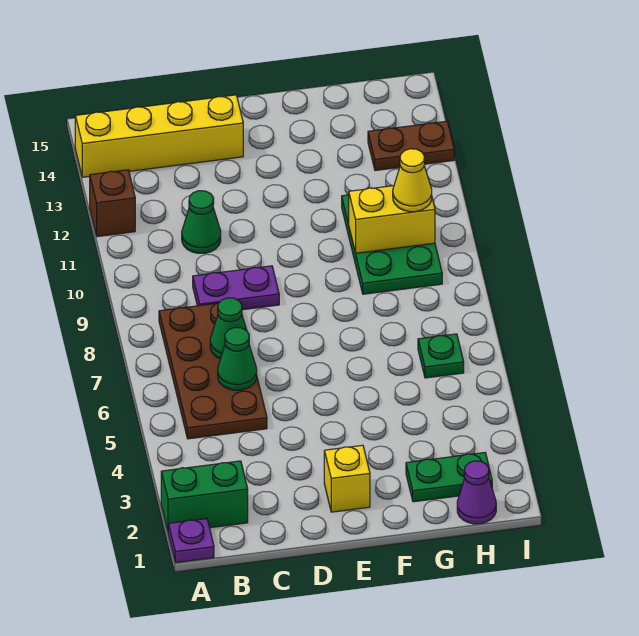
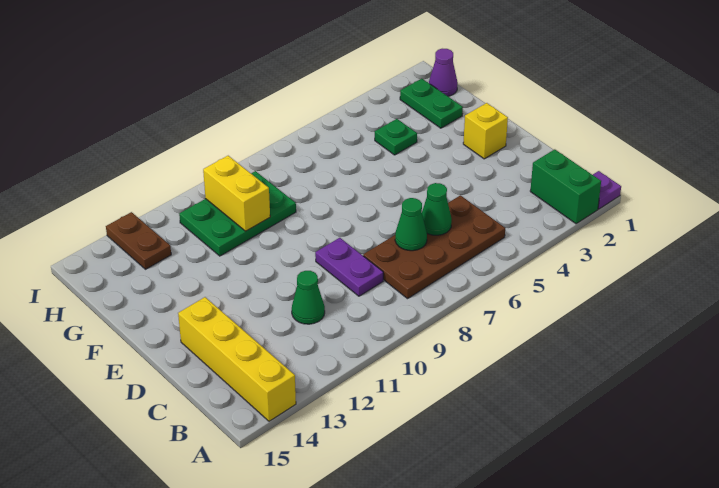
brown 1x1 brick [90,170,135,237] -> none
green 1x1 plate [418,334,464,378] -> green 1x1 plate moved to [375,119,417,155]
yellow 1x1 cone [393,149,432,212] -> none

